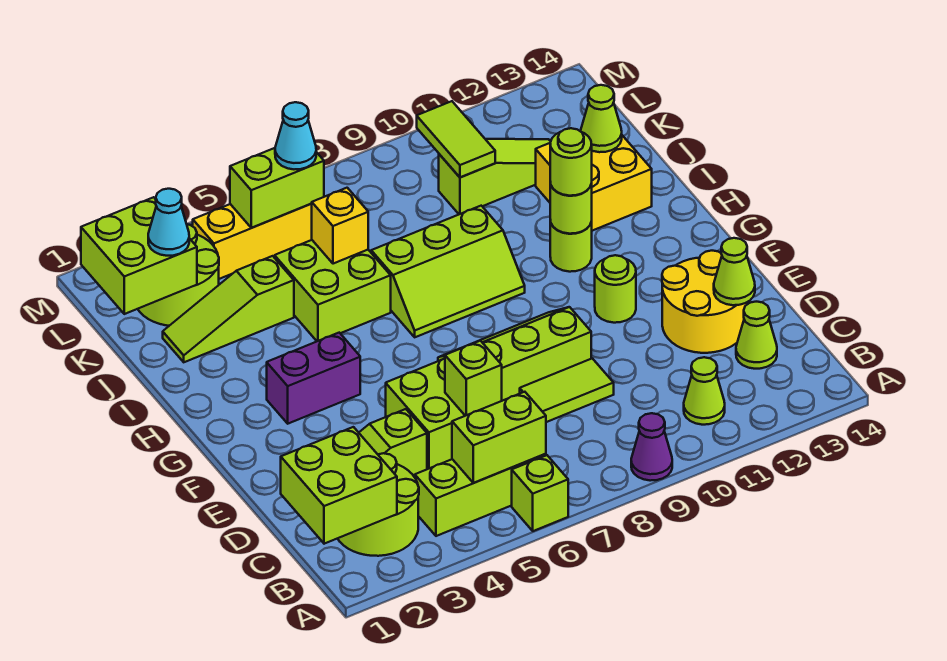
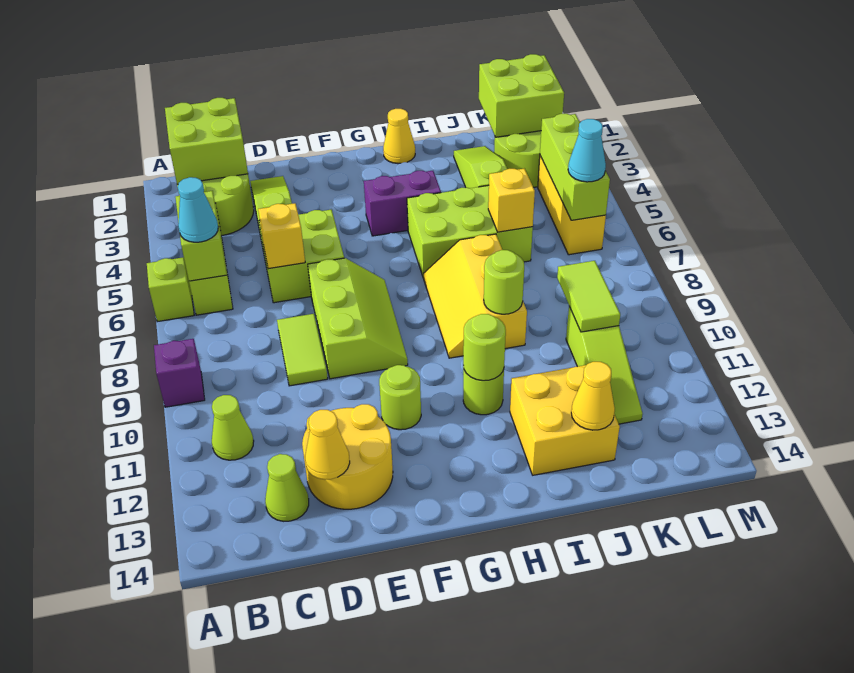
purple 1x1 cone [631,413,672,481] -> purple 1x1 brick [154,339,205,407]
lime 1x1 brick [445,341,502,416] -> yellow 1x1 brick [258,203,305,269]
lime 1x1 cone [714,238,755,305] -> yellow 1x1 cone [305,410,350,480]
purple 1x2 brick [267,333,360,424] -> purple 1x2 brick turned to [364,171,441,236]
none -> yellow 1x1 cone [383,109,415,164]
lime 2x3 slope [371,206,525,337] -> yellow 2x3 slope [424,234,527,358]
lime 1x1 round brick [550,128,592,196] -> lime 1x1 round brick moved to [484,250,524,314]
lime 2x2 brick [275,240,391,341] -> lime 2x3 brick [407,185,533,278]
lime 1x1 cone [581,85,622,152] -> yellow 1x1 cone [571,362,615,430]
cyan 1x1 cone [148,189,189,256] -> cyan 1x1 cone moved to [177,177,218,242]
lime 1x2 tile [417,101,495,177] -> lime 1x2 tile turned to [557,261,620,332]
lime 1x2 brick [230,148,324,228] -> lime 1x3 brick [540,114,610,220]

